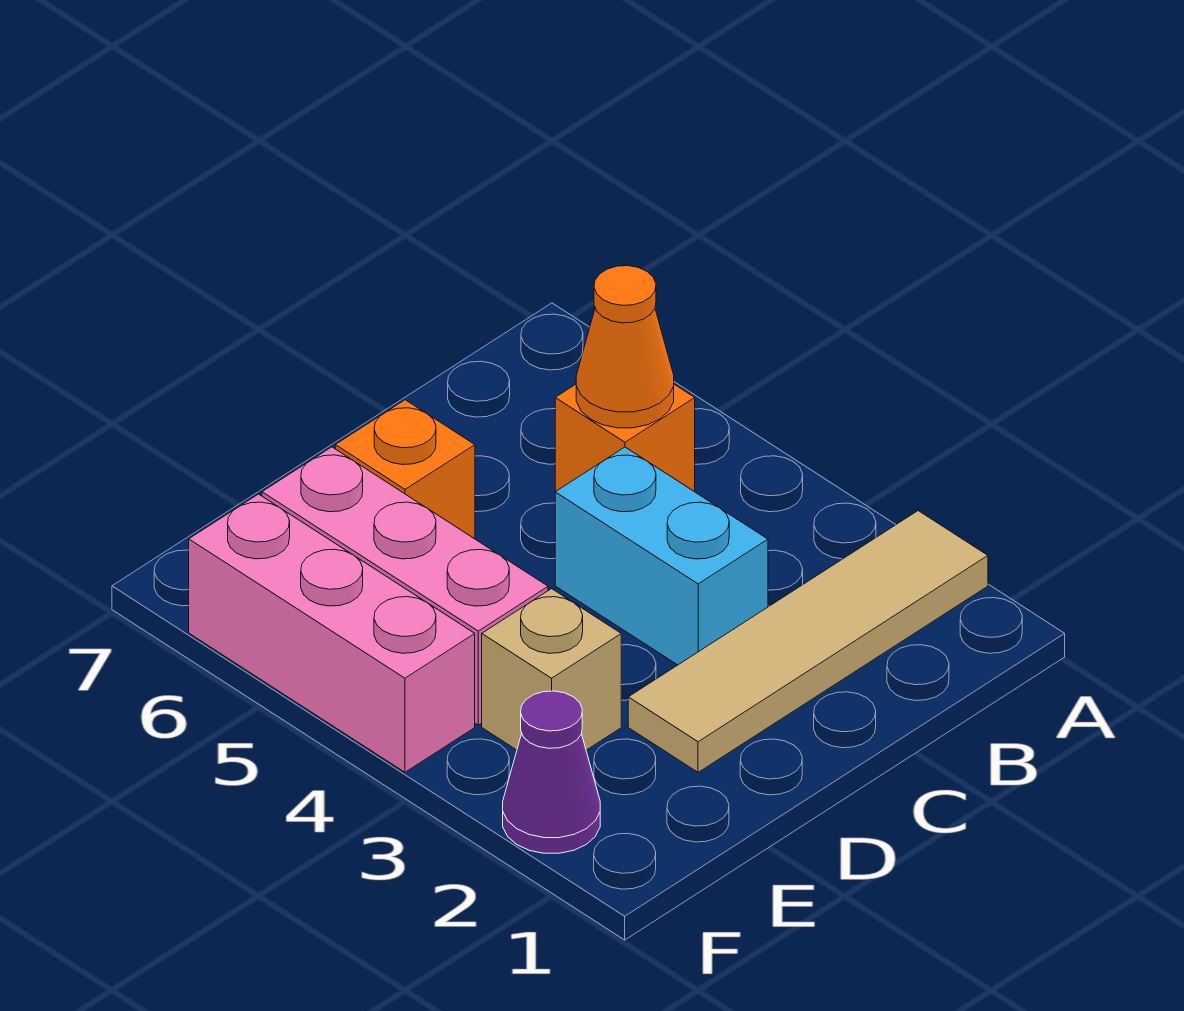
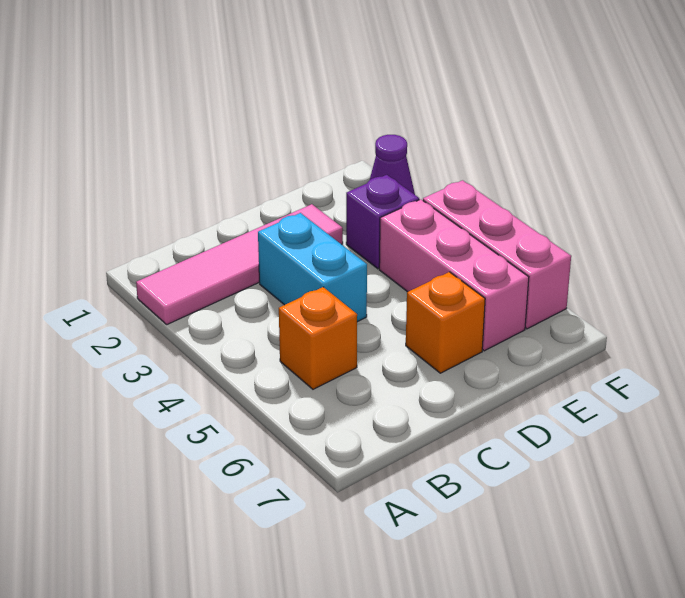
tan 1x4 tile [628,511,988,772] -> pink 1x4 tile [136,204,343,324]
orange 1x1 cone [576,266,674,428] -> none
tan 1x1 brick [482,589,621,750] -> purple 1x1 brick [346,175,419,269]

